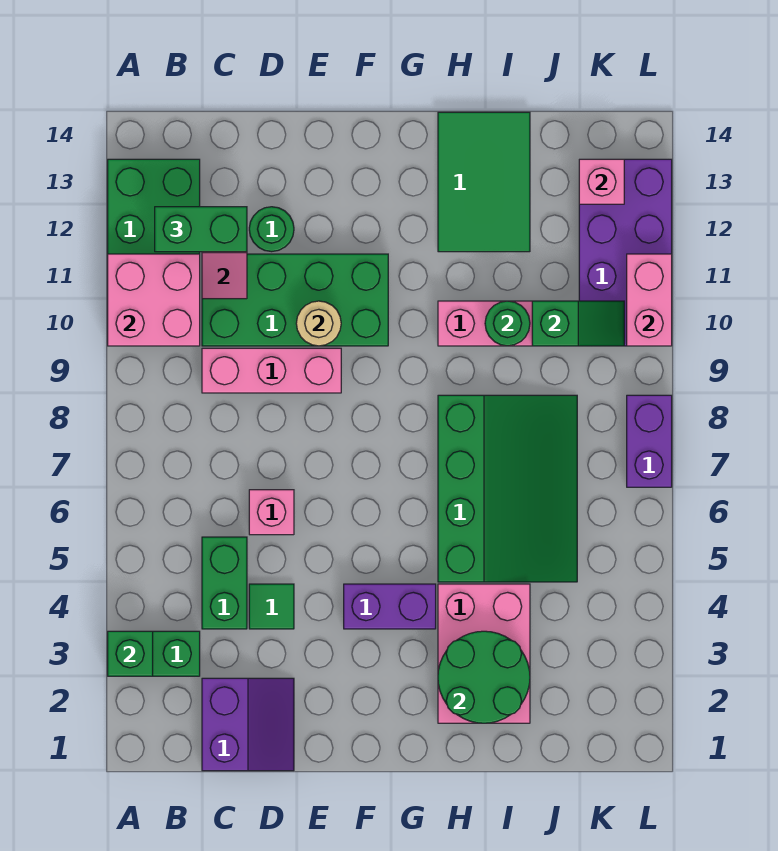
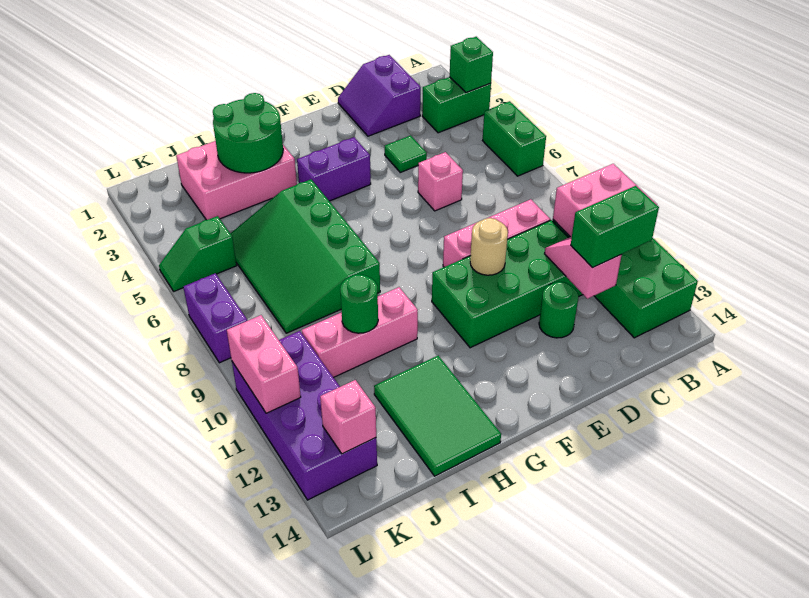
green 1x2 brick [202,537,247,629] -> green 1x2 brick moved to [483,101,546,176]
pink 2x3 brick [438,584,530,723] -> pink 2x3 brick turned to [176,141,297,220]
green 1x2 slope [532,301,624,346] -> green 1x2 slope moved to [159,216,237,291]

